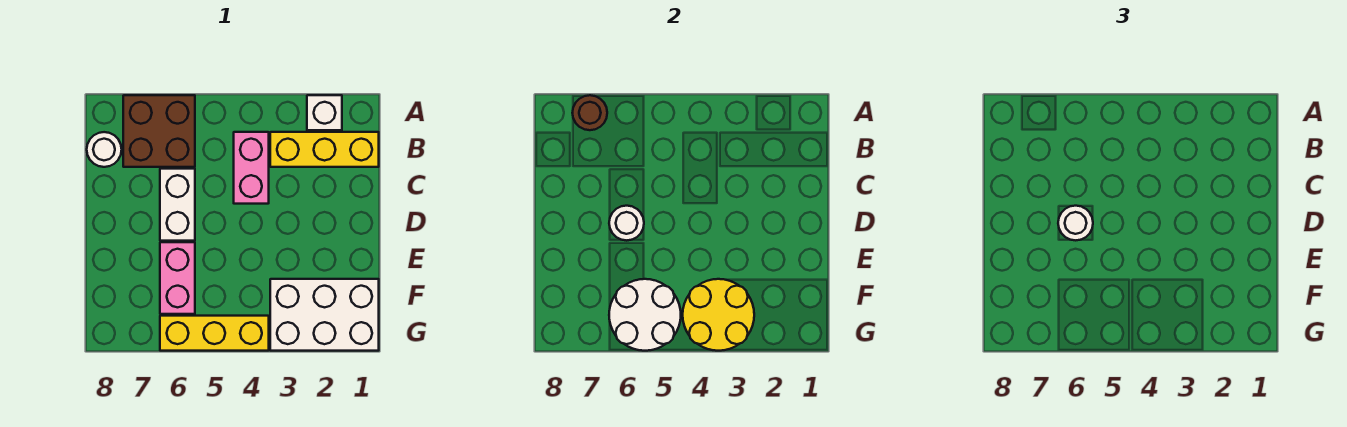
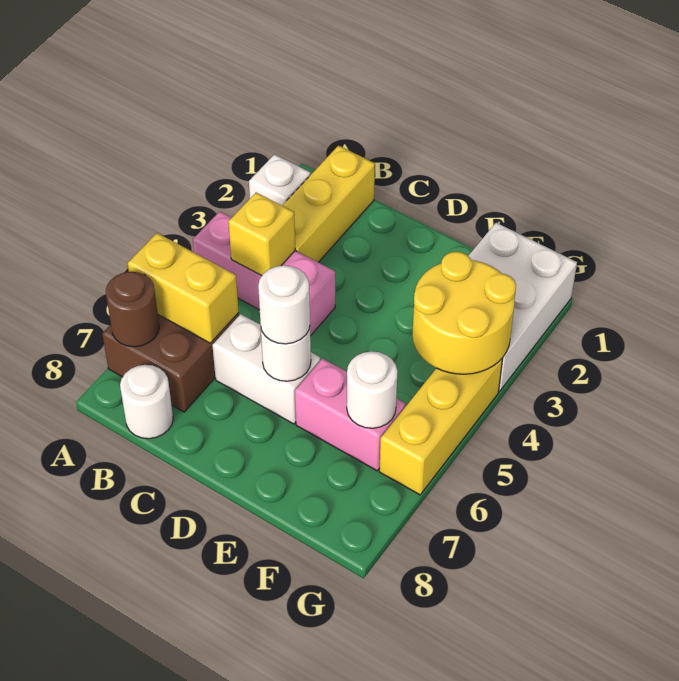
none -> yellow 1x2 brick [128,233,239,343]
pink 1x2 brick [234,132,269,204] -> pink 1x3 brick [193,211,335,336]
none -> yellow 1x1 brick [228,193,295,276]
white 2x2 round brick [609,279,681,351] -> white 1x1 round brick [347,351,398,428]

